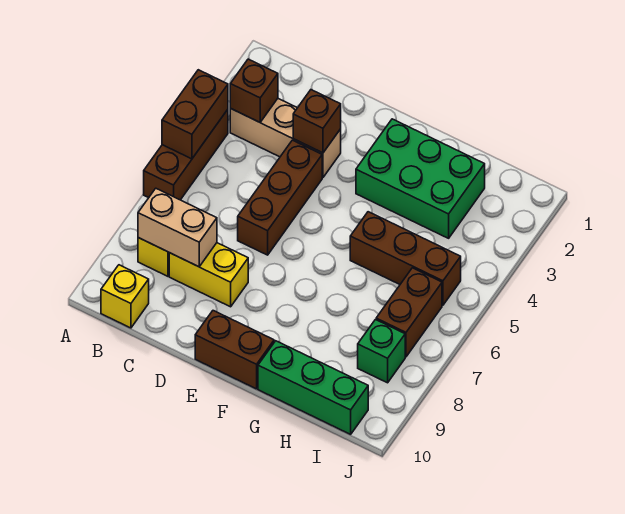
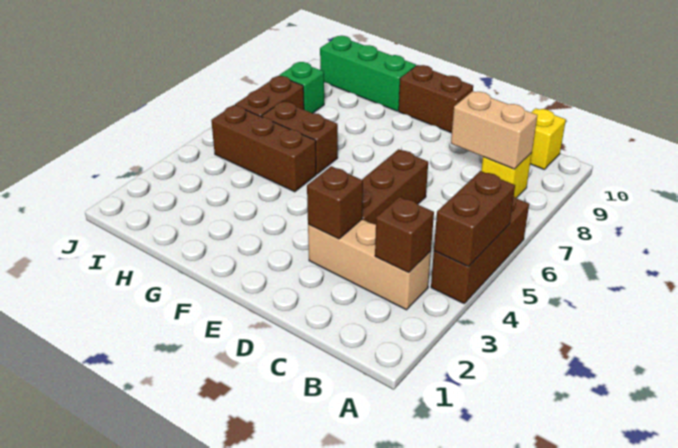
yellow 1x2 brick [169,243,248,307] -> none
green 2x3 brick [356,119,485,238] -> none
none -> brown 1x2 brick [262,101,338,174]

